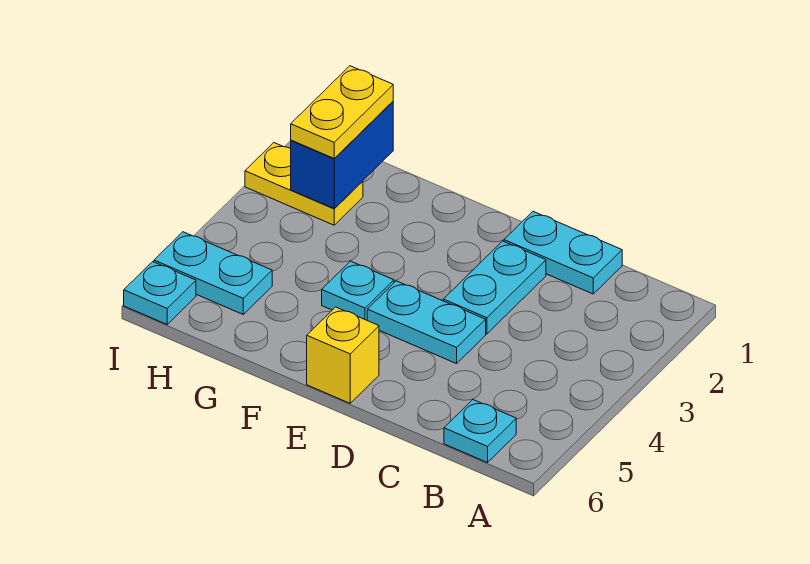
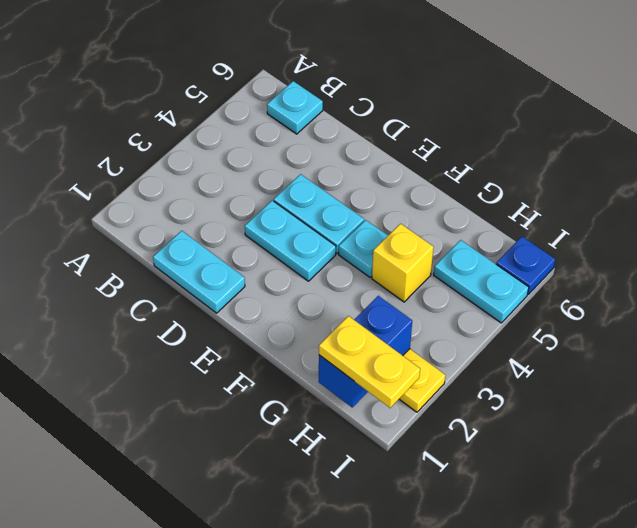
cyan 1x2 plate [443,241,546,334] -> cyan 1x2 plate turned to [245,200,336,281]
yellow 1x1 brick [307,307,379,403] -> yellow 1x1 brick moved to [372,224,434,302]
yellow 1x2 plate [291,66,393,159] -> yellow 1x2 plate turned to [319,316,420,408]
cyan 1x1 plate [124,262,196,324] -> blue 1x1 plate [496,237,555,294]

